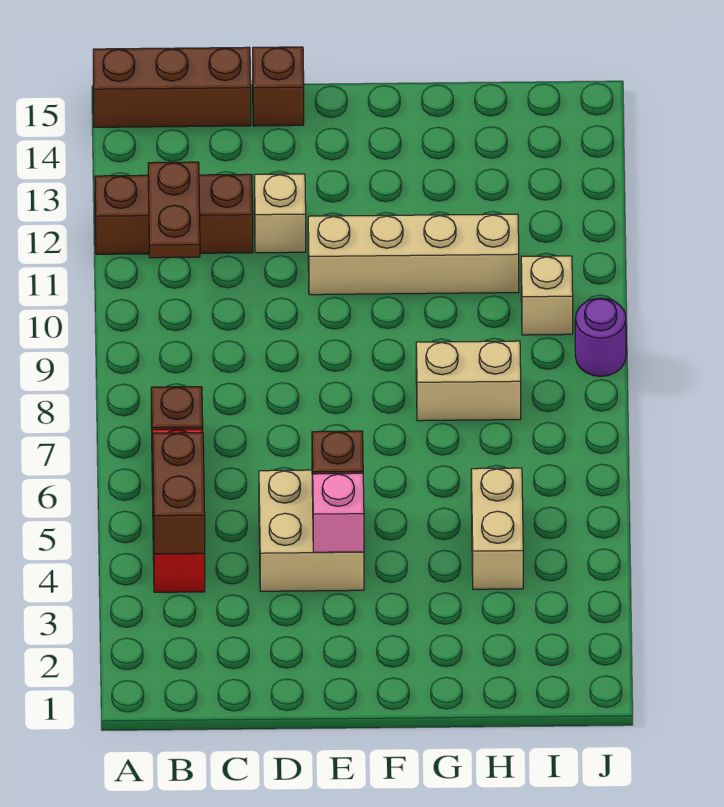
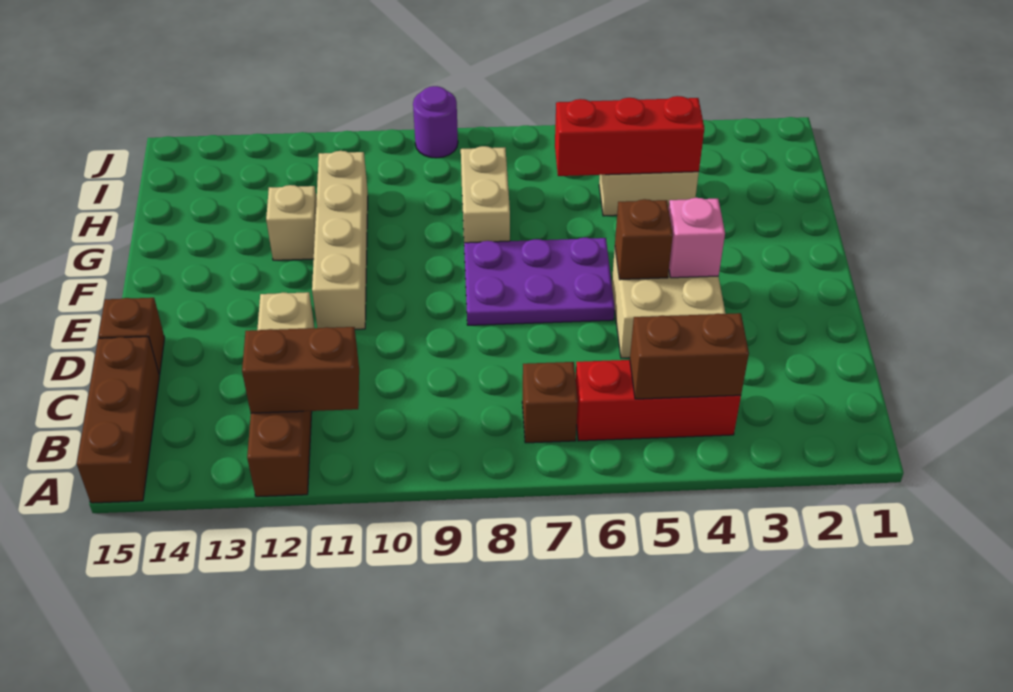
brown 1x2 plate [148,162,200,258] -> brown 1x2 brick [242,327,359,413]
none -> purple 2x3 plate [464,238,615,325]
none -> red 1x3 brick [555,96,704,176]
tan 1x1 brick [521,256,573,335] -> tan 1x1 brick moved to [266,185,317,260]

